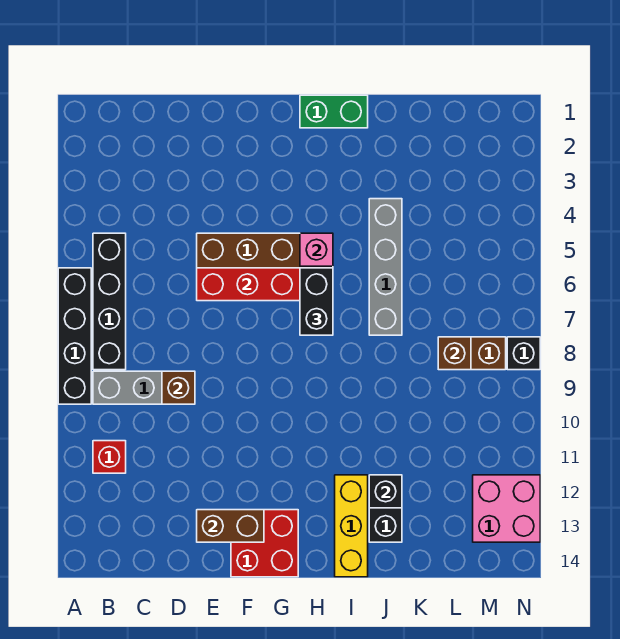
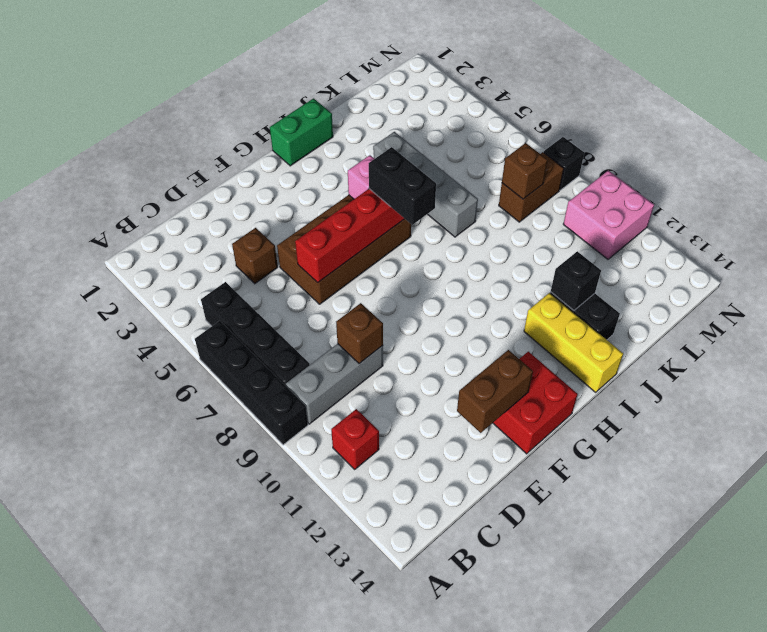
none -> brown 1x1 brick [232,228,278,284]
pink 2x2 brick [473,475,540,542] -> pink 2x2 brick moved to [563,170,654,259]

